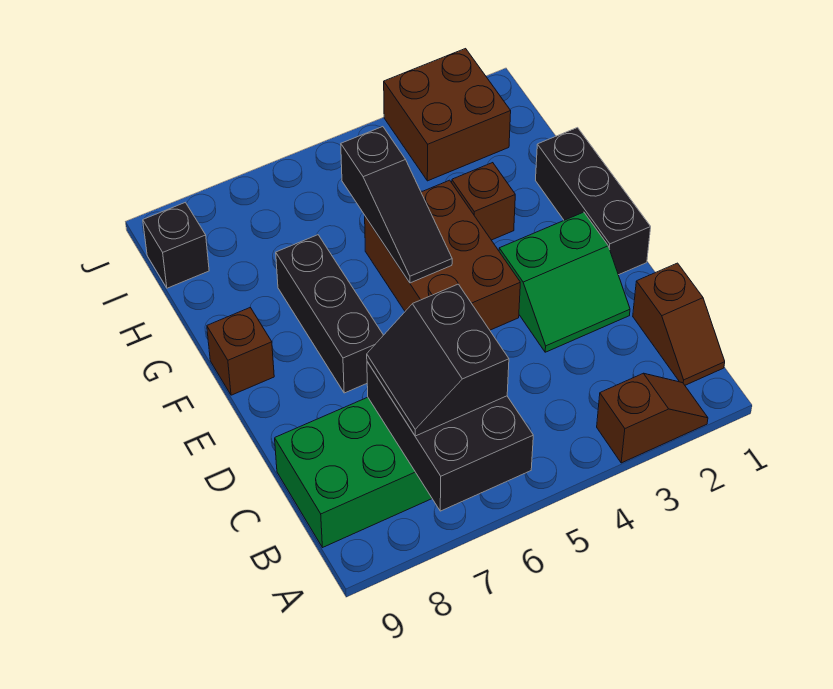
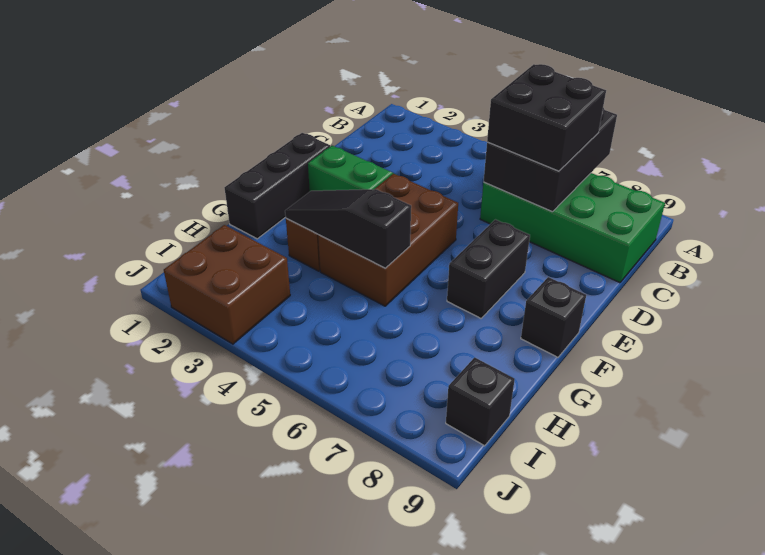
brown 1x2 slope [597,373,708,463] -> none
brown 1x2 slope [633,263,725,385] -> none
black 2x2 slope [367,284,509,436] -> black 2x2 brick [487,64,606,171]
black 1x3 brick [276,235,383,393] -> black 1x2 brick [447,220,530,318]
black 1x3 slope [341,127,452,283] -> black 1x3 slope turned to [285,189,411,268]
brown 1x1 brick [207,307,274,395] -> black 1x1 brick [521,277,586,357]

